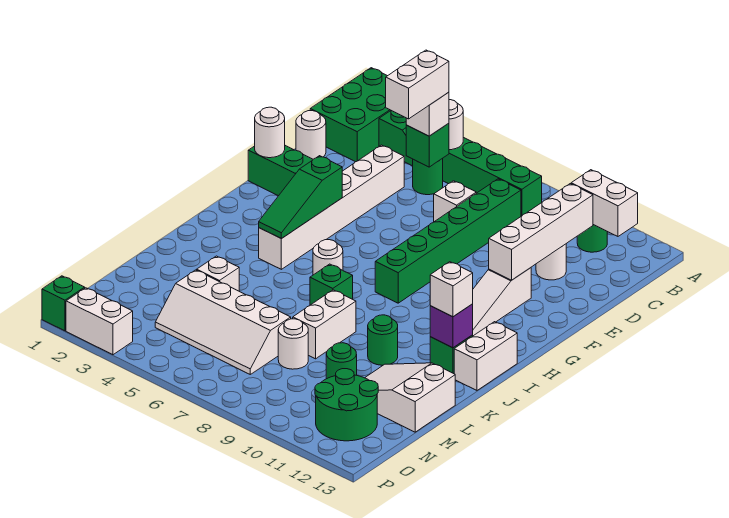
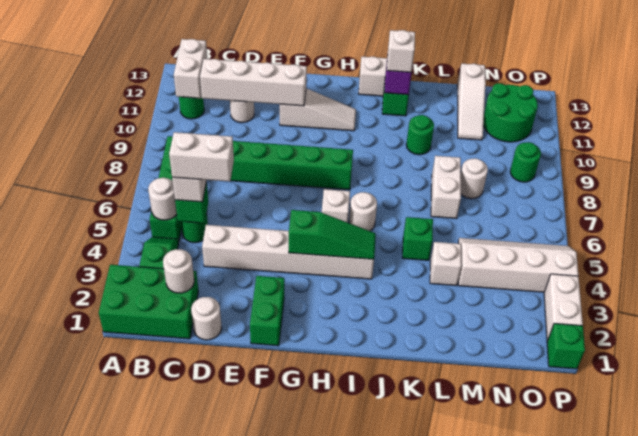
white 1x1 brick [434,181,476,222] -> white 1x1 brick moved to [322,189,350,222]
white 1x1 round brick [255,107,285,158] -> white 1x1 round brick moved to [163,249,194,293]
green 1x1 brick [310,264,353,305] -> green 1x1 brick moved to [402,217,433,260]
white 1x2 brick [293,290,356,359] -> white 1x2 brick turned to [431,156,461,219]
white 2x3 slope [365,363,455,432] -> white 1x3 slope [457,64,486,140]
white 2x4 slope [155,270,291,374] -> white 2x4 slope turned to [458,238,578,292]
green 1x1 round brick [326,343,357,379] -> green 1x1 round brick moved to [510,142,541,182]

